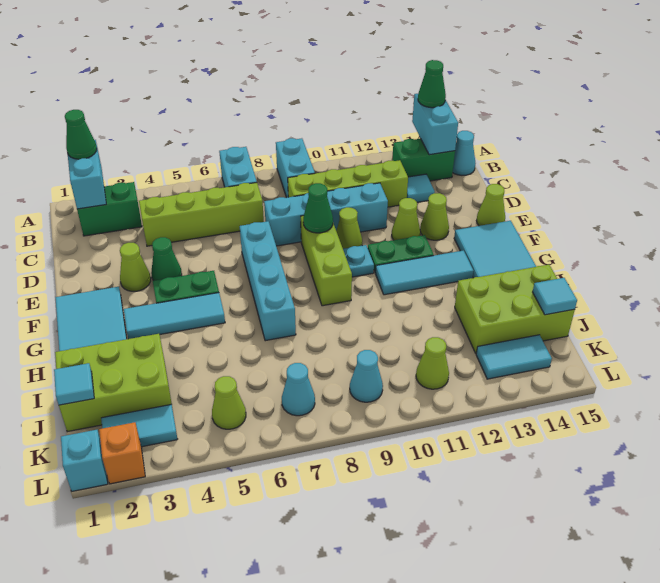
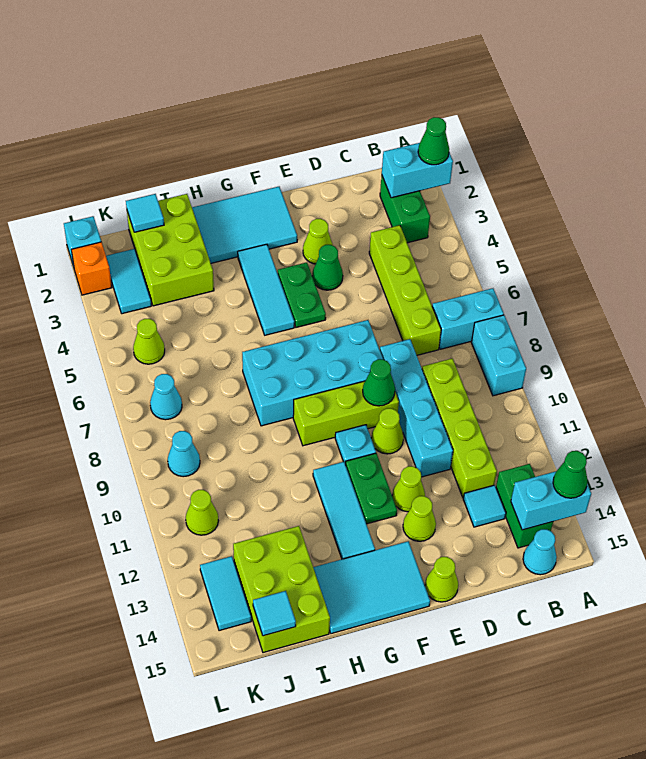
cyan 1x2 brick [276,138,315,198] -> cyan 1x2 brick turned to [471,315,526,396]
cyan 1x4 brick [240,221,296,341] -> cyan 2x4 brick [242,320,383,426]

